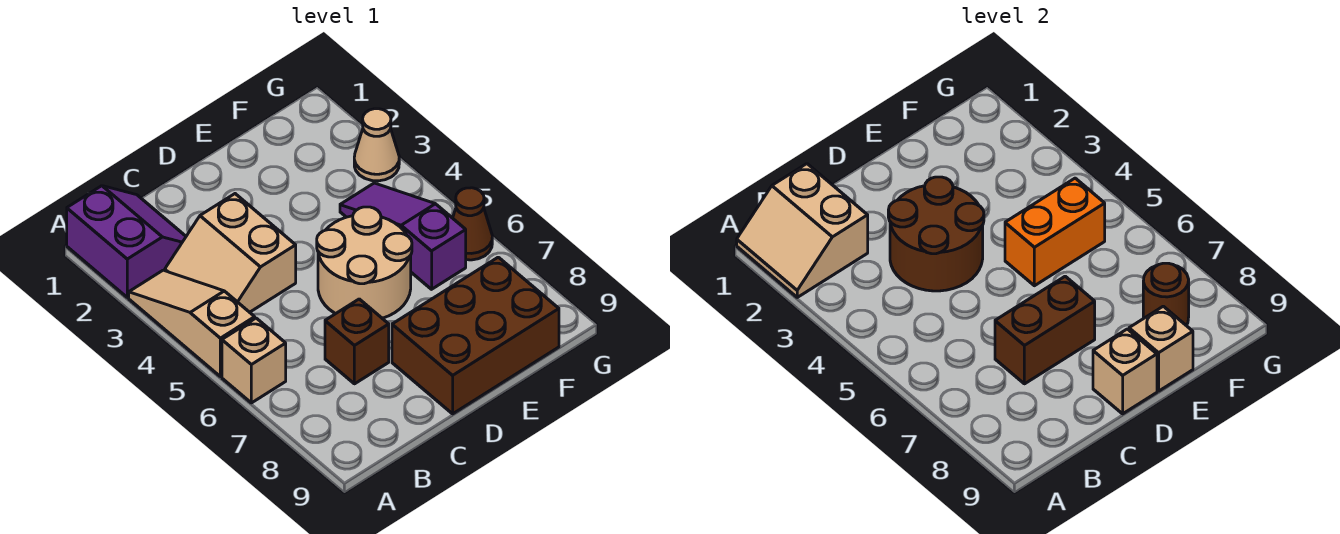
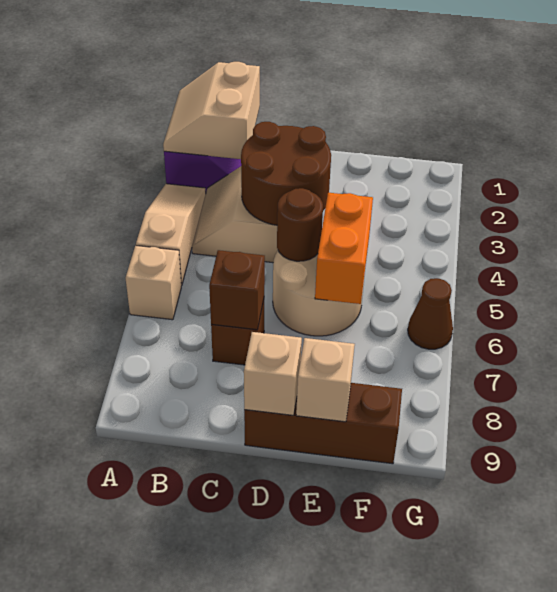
brown 1x2 brick [995,276,1095,384] -> brown 1x1 brick [209,250,265,330]
brown 2x3 brick [392,257,559,414] -> brown 1x3 brick [244,383,402,464]
orange 1x2 brick [1005,178,1105,286] -> orange 1x2 brick turned to [315,193,373,304]
purple 1x3 slope [340,183,466,289] -> none
brown 1x1 round brick [1143,263,1189,325] -> brown 1x1 round brick moved to [277,188,323,261]
tan 1x1 cone [354,109,399,181] -> none

